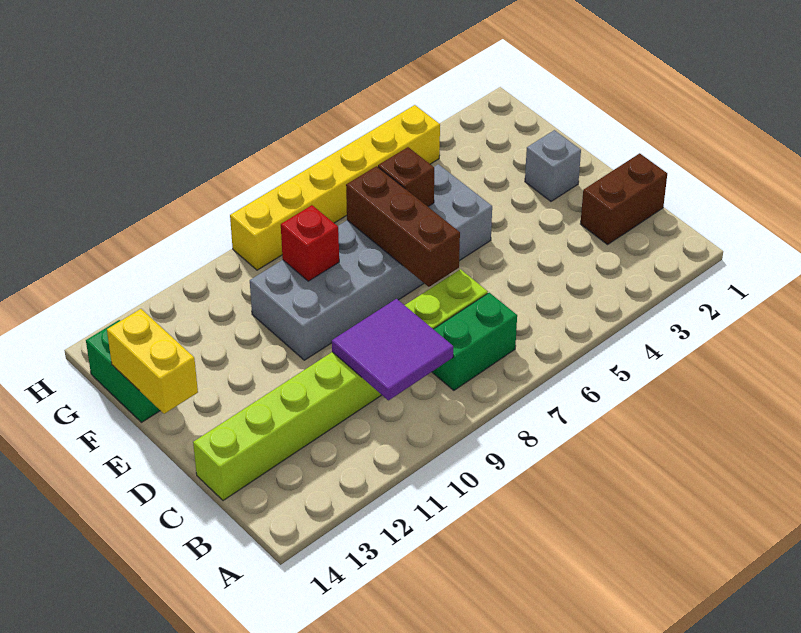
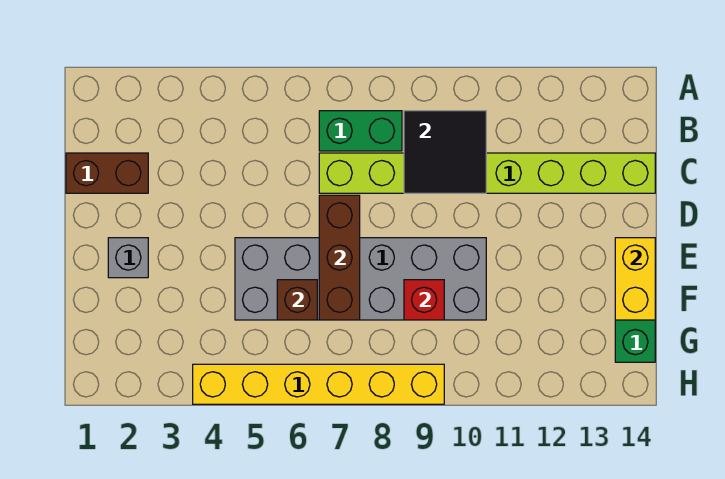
purple 2x2 tile [332,299,453,400] -> black 2x2 tile [404,111,486,193]

